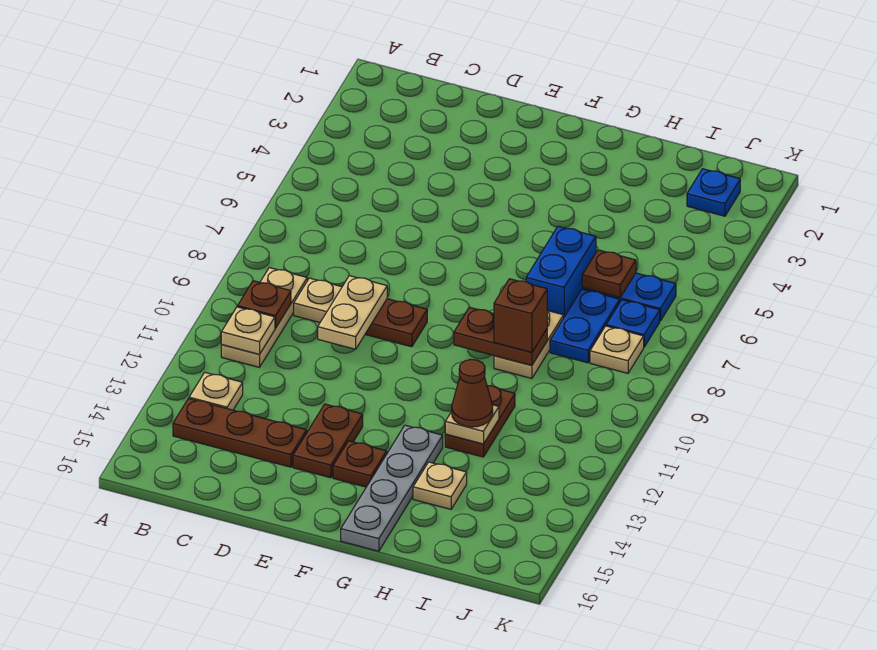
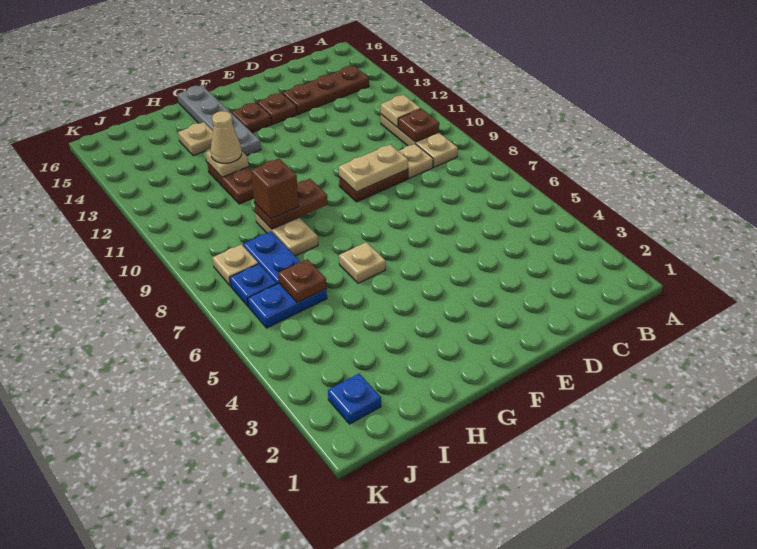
tan 1x1 plate [189,372,243,410] -> tan 1x1 plate moved to [339,242,386,283]
tan 1x2 plate [318,276,387,349] -> tan 1x2 plate turned to [339,145,408,192]
brown 1x2 plate [293,404,363,478] -> brown 1x1 plate [257,93,297,124]
blue 1x2 brick [526,226,596,317] -> none
brown 1x1 cone [452,360,493,427] -> tan 1x1 cone [211,111,242,163]

